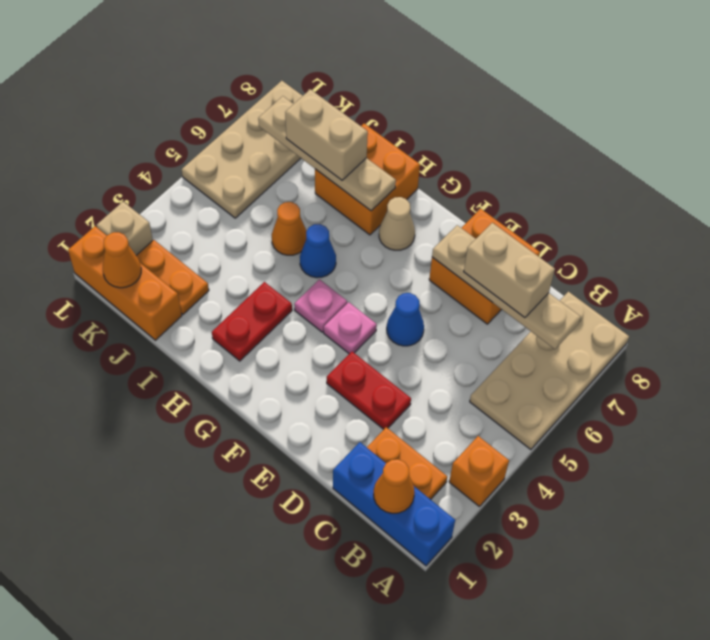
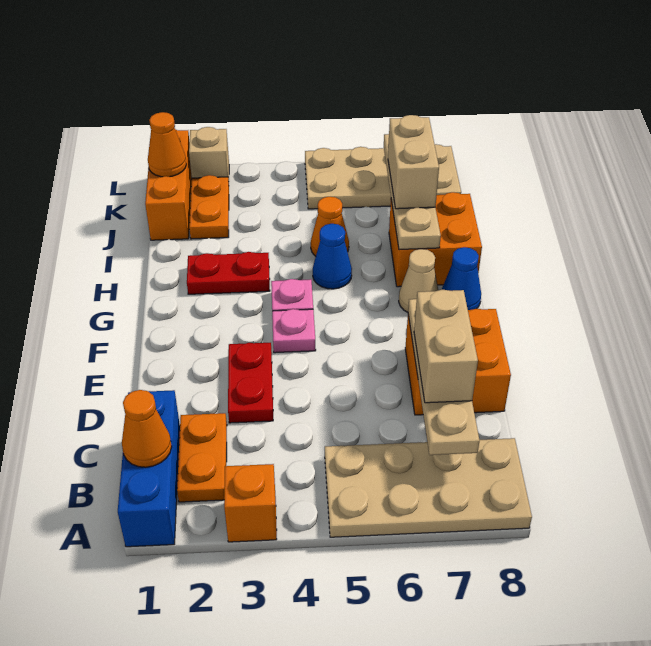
blue 1x1 cone [387,293,424,346] -> blue 1x1 cone moved to [442,247,481,310]

